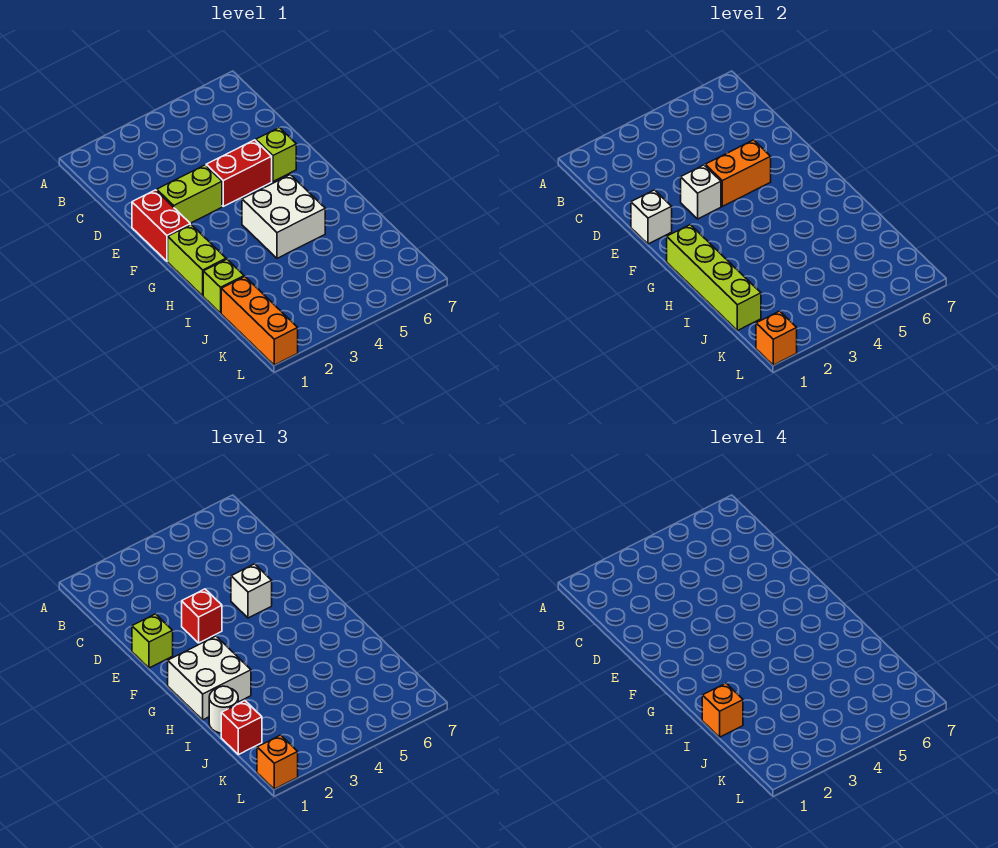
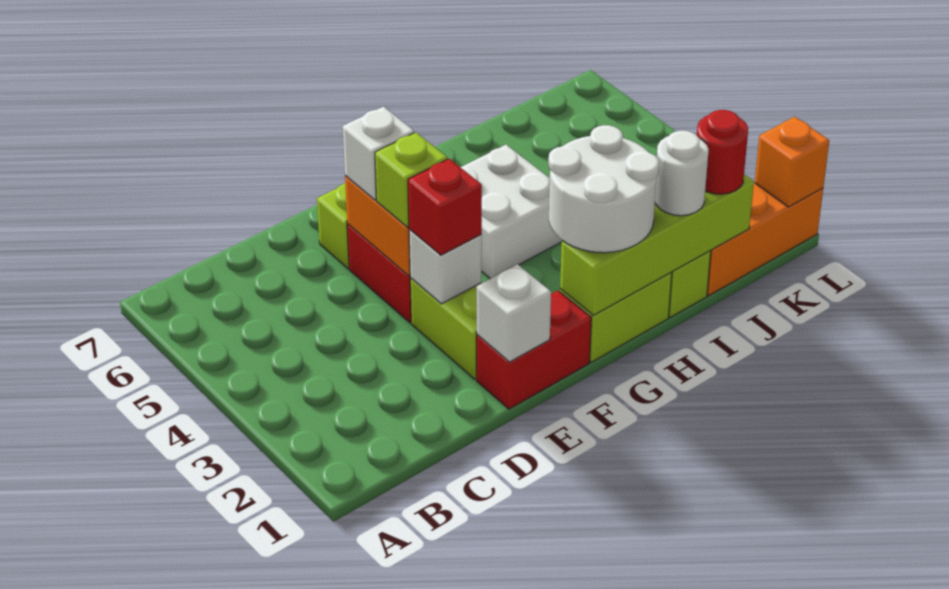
lime 1x1 brick [132,614,173,668] -> lime 1x1 brick moved to [375,132,448,227]
white 2x2 brick [168,636,251,720] -> white 2x2 round brick [548,125,659,253]
orange 1x1 brick [702,683,743,737] -> none
red 1x1 brick [221,701,262,755] -> red 1x1 round brick [697,110,748,194]
orange 1x1 brick [257,735,298,789] -> none

